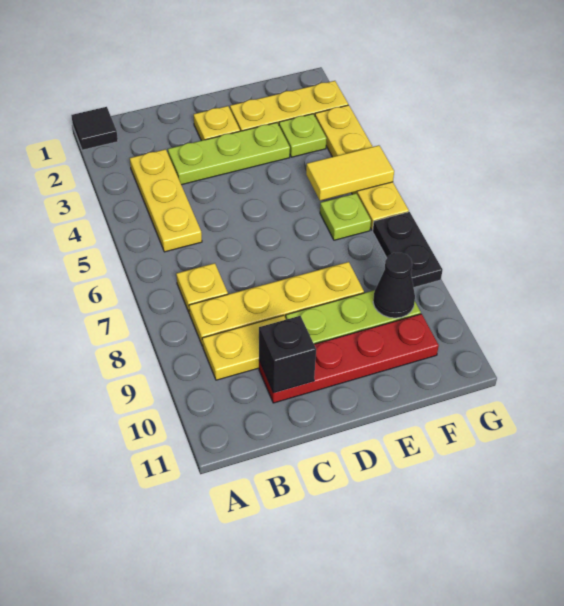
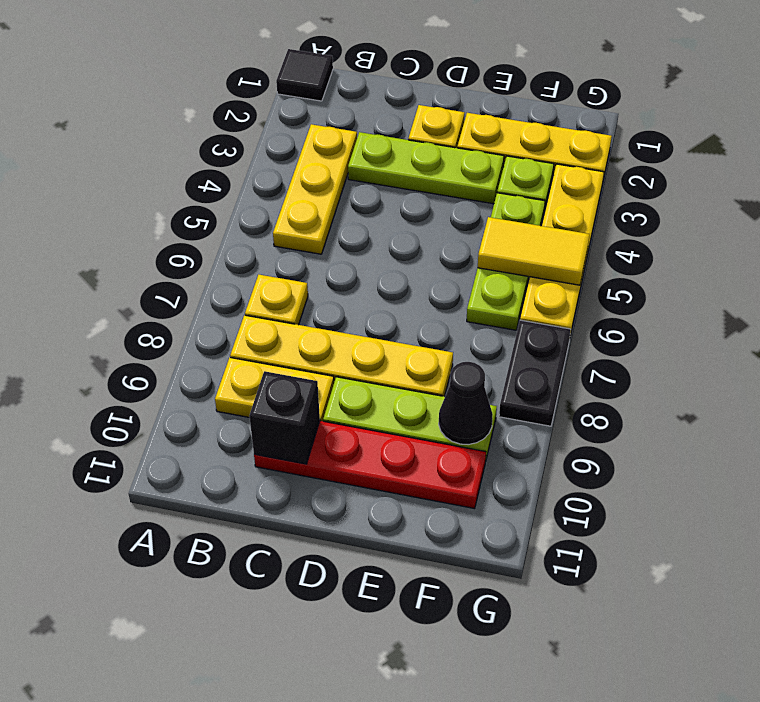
lime 1x1 plate [320,193,371,240] -> lime 1x3 plate [467,193,545,330]

